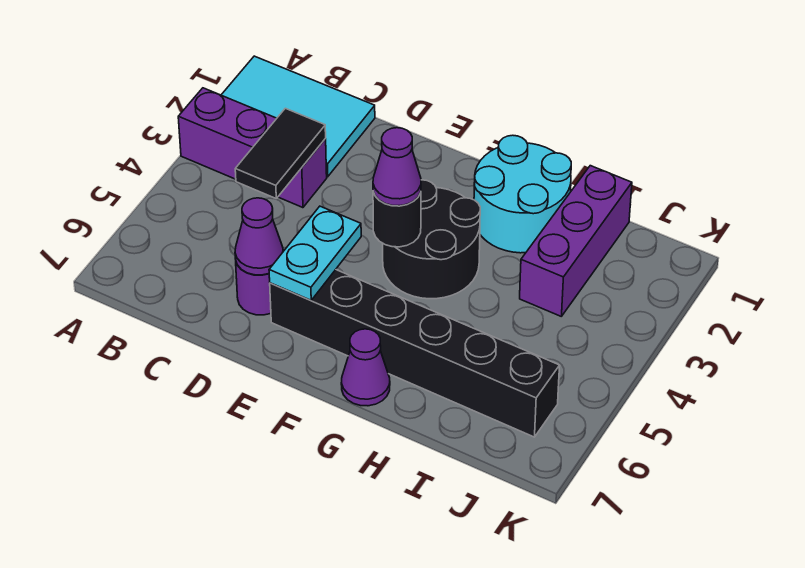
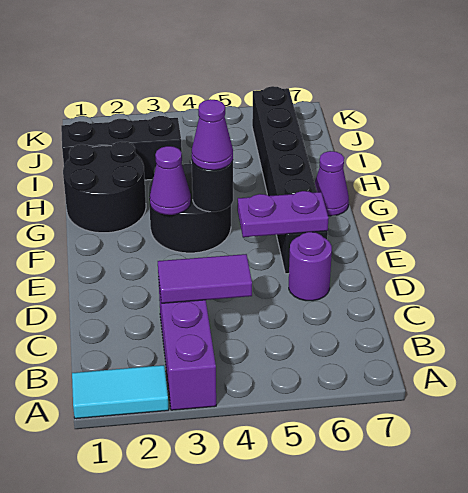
cyan 2x3 tile [222,56,375,177] -> cyan 1x2 tile [72,365,169,419]
black 1x2 tile [235,108,326,198] -> purple 1x2 tile [158,254,252,303]
purple 1x1 cone [235,198,283,275] -> purple 1x1 cone moved to [150,146,191,215]
cyan 1x2 plate [269,206,361,300] -> purple 1x2 plate [237,191,328,237]
cyan 2x2 round brick [474,135,571,253] -> black 2x2 round brick [63,142,146,233]
purple 1x3 brick [520,166,632,316] -> black 1x3 brick [61,116,182,180]

